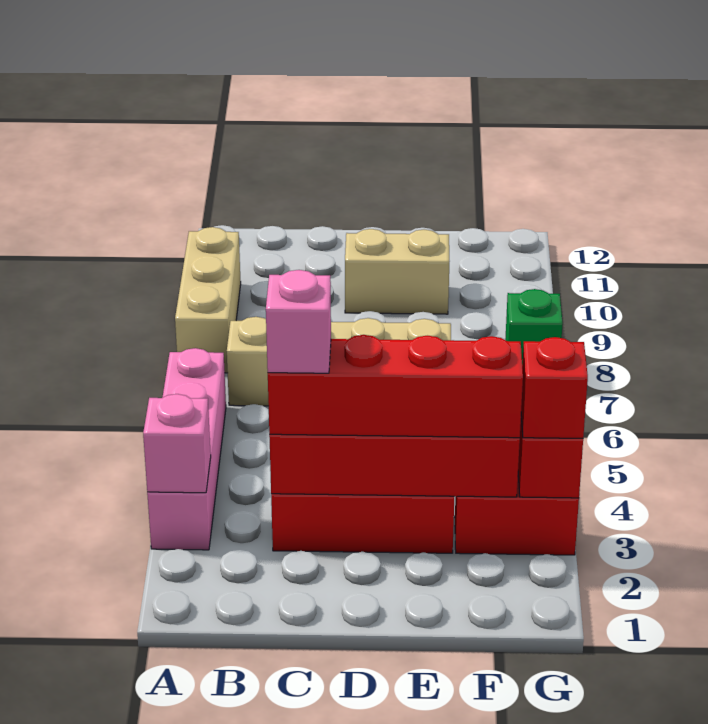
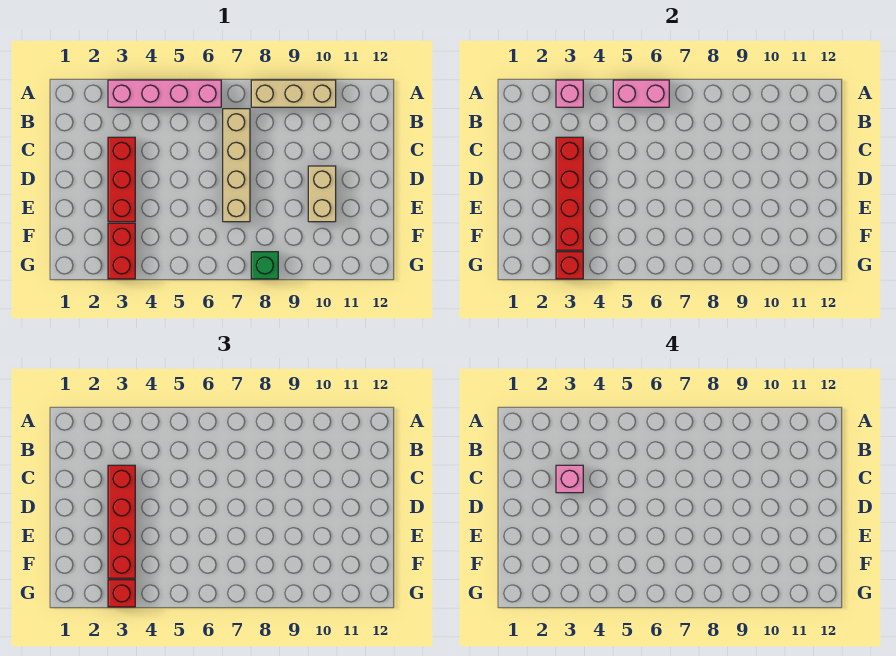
none -> pink 1x2 brick [613,80,669,107]

